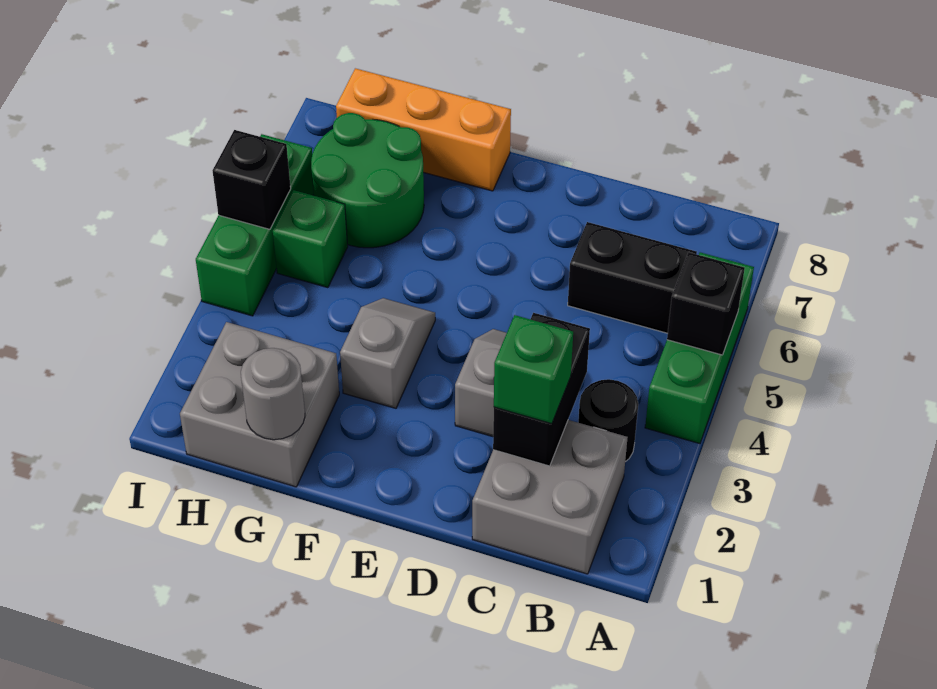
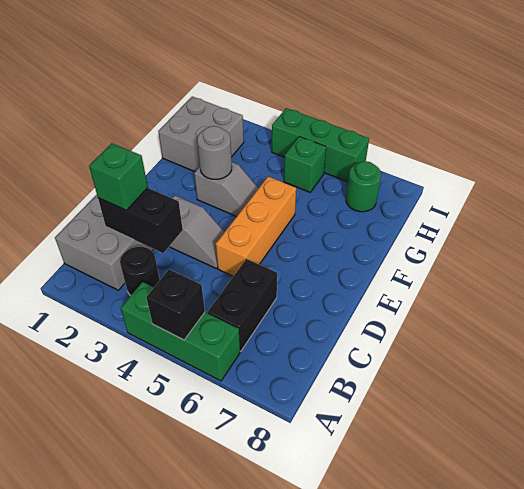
orange 1x3 brick [336,68,511,191] -> orange 1x3 brick moved to [216,176,296,276]
grey 1x1 round brick [241,348,305,440] -> grey 1x1 round brick moved to [197,126,232,179]
green 2x2 round brick [311,113,424,248] -> green 1x1 round brick [346,161,381,212]
black 1x1 brick [212,130,291,229] -> none

